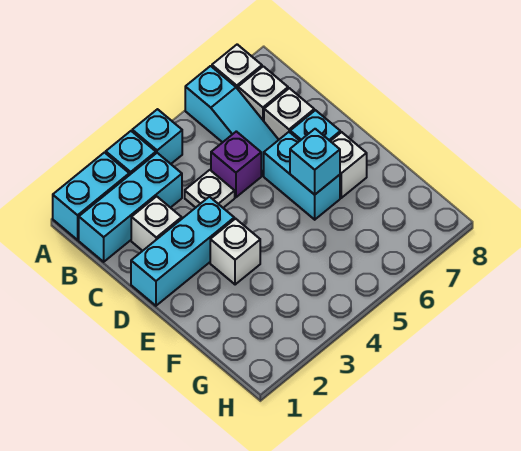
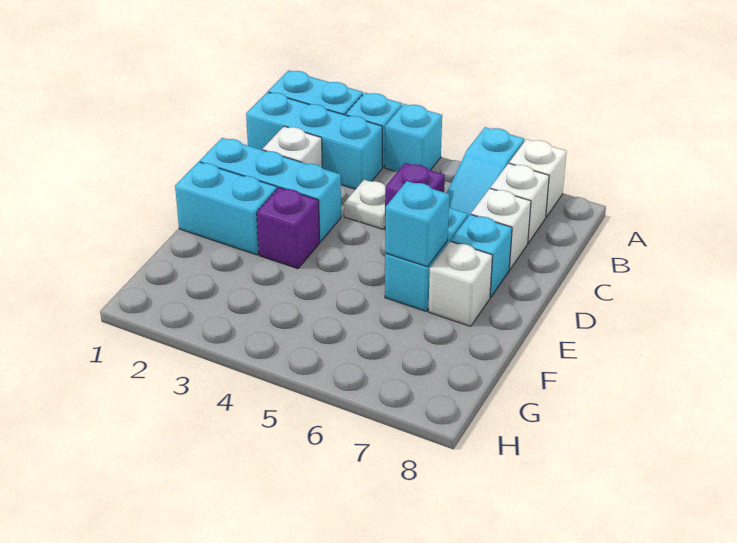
none -> cyan 1x2 brick [175,162,277,255]
white 1x1 brick [210,219,260,285] -> purple 1x1 brick [257,187,319,269]

